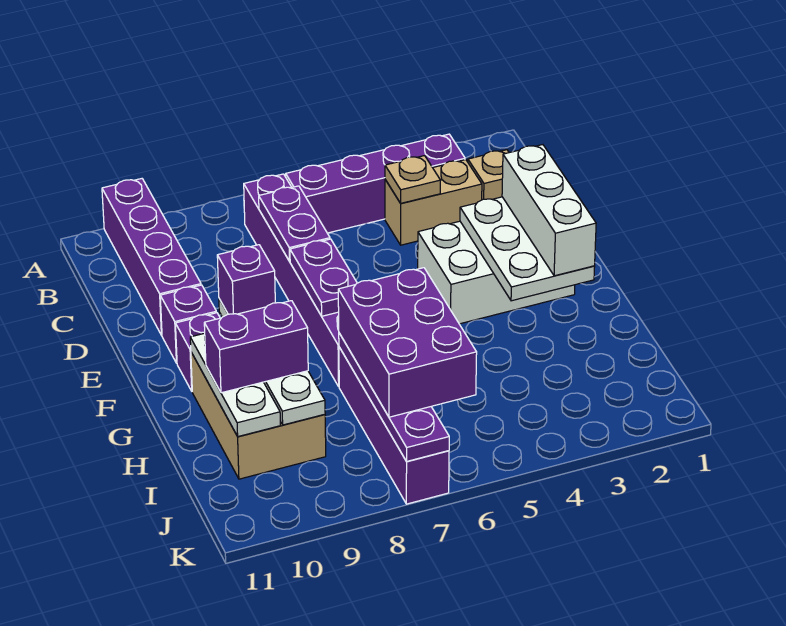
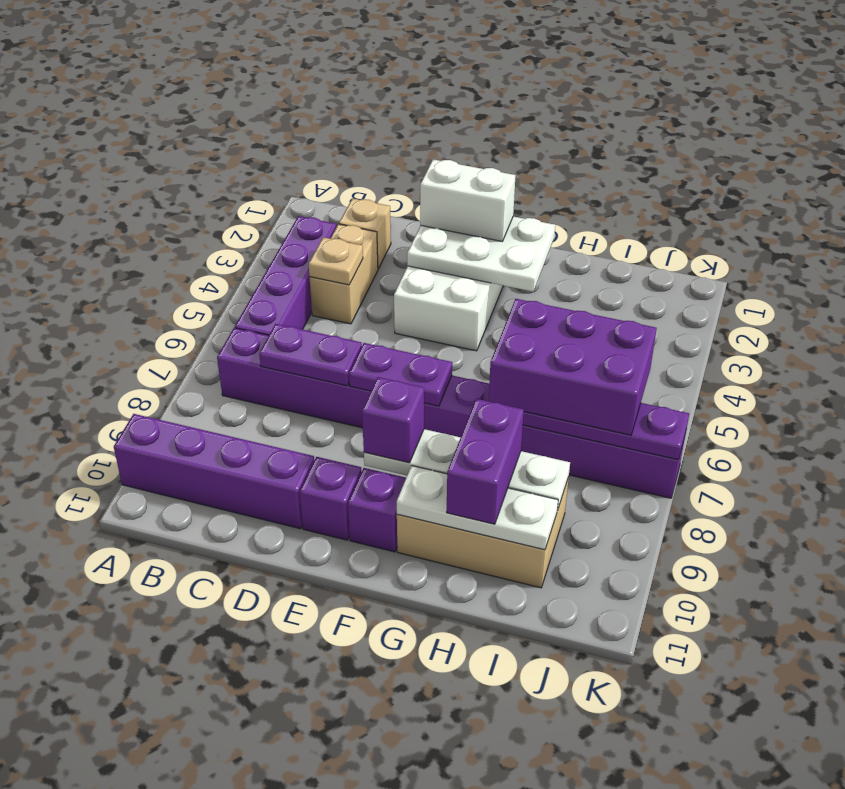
white 1x3 brick [502,145,596,276] -> white 1x2 brick [420,160,516,241]

